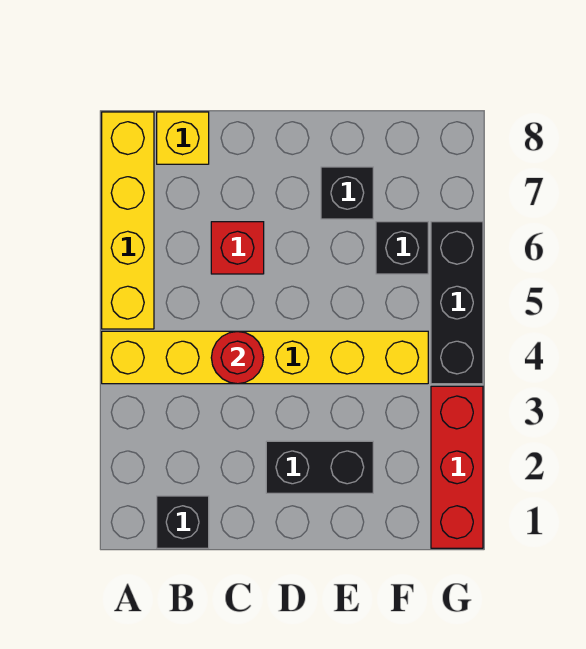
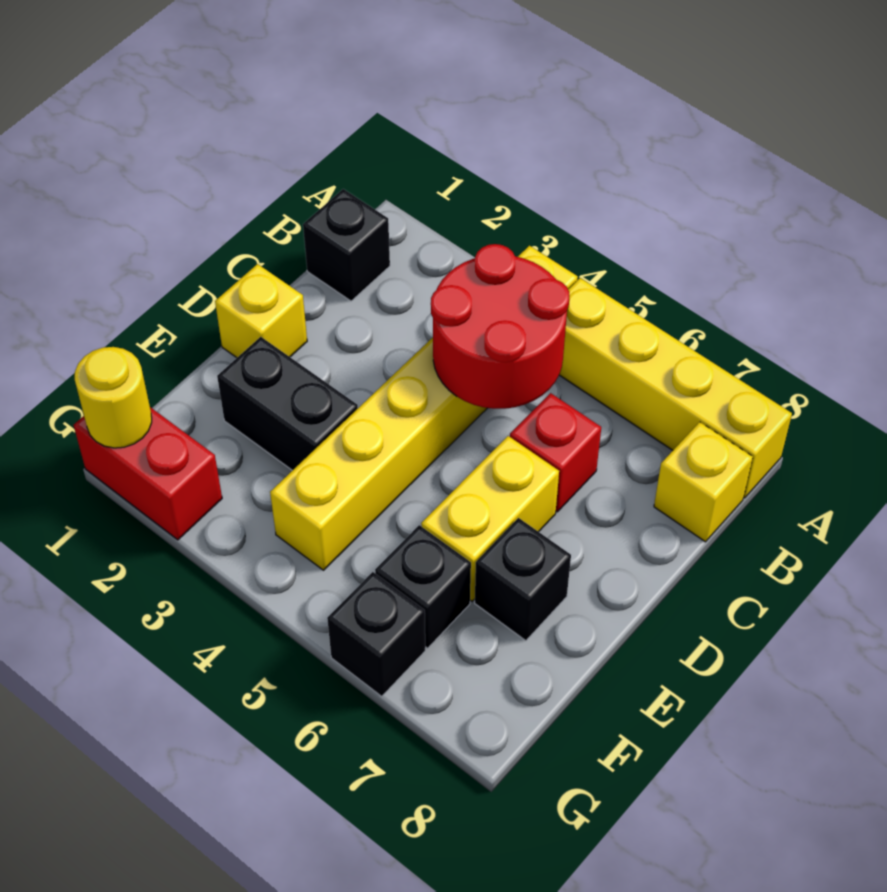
red 1x1 round brick [211,331,264,384] -> red 2x2 round brick [431,244,569,409]
none -> yellow 1x1 brick [215,264,307,358]
black 1x2 brick [266,441,373,493] -> black 1x2 brick turned to [217,337,358,471]
none -> yellow 1x2 brick [421,436,559,601]
red 1x3 brick [431,386,483,548] -> red 1x2 brick [74,407,222,540]
none -> yellow 1x1 round brick [75,347,152,448]
black 1x3 brick [431,222,483,384] -> black 1x1 brick [327,572,425,696]

